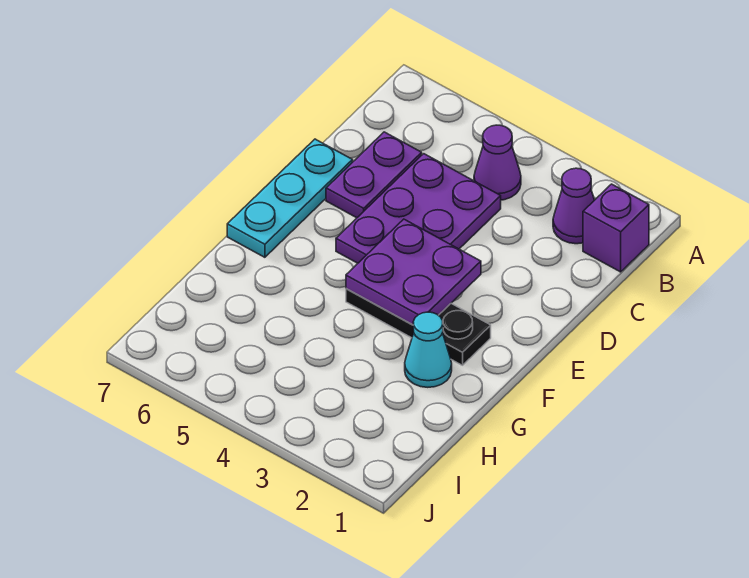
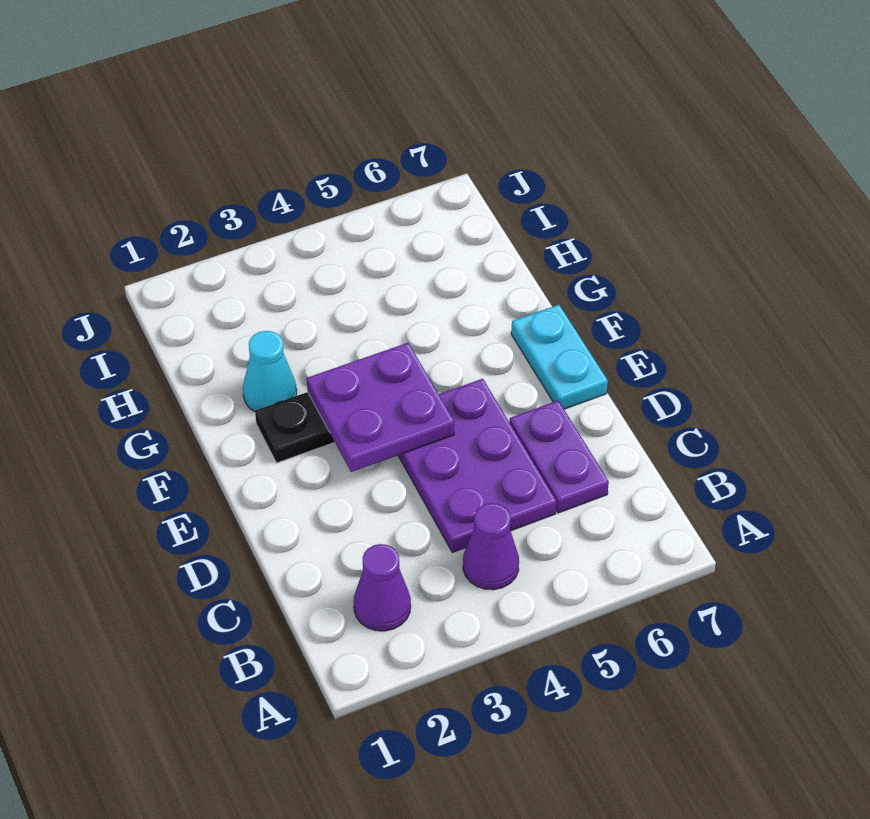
purple 1x1 brick [583,184,649,272] -> none
cyan 1x3 plate [227,139,353,257] -> cyan 1x2 plate [511,305,608,409]

